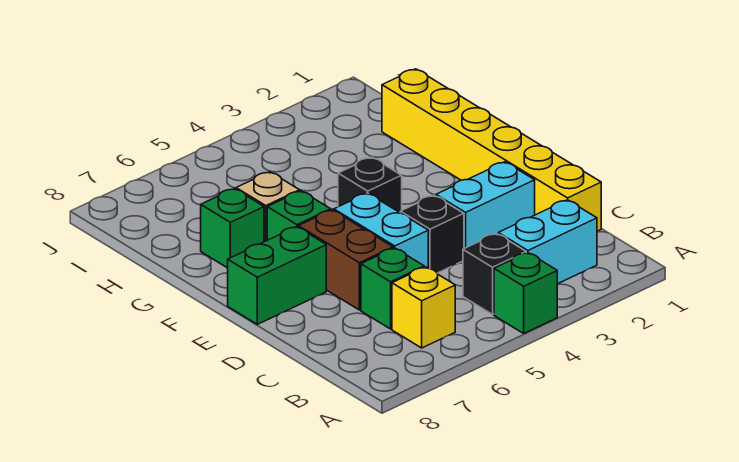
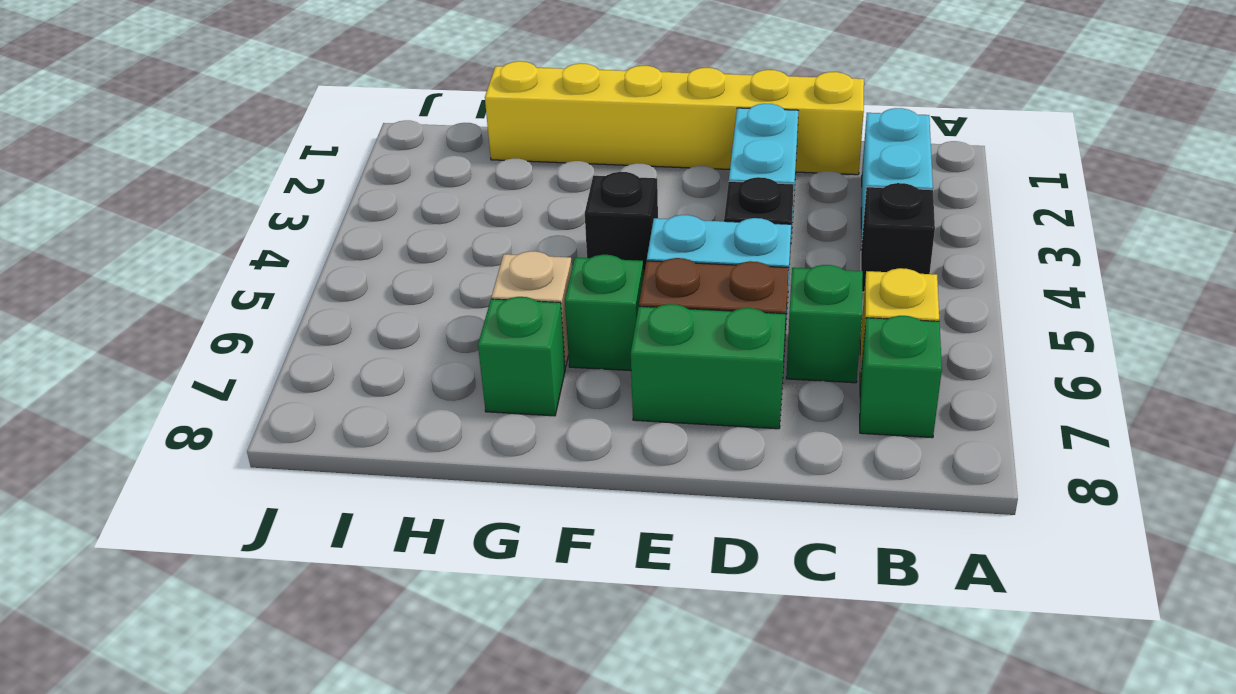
green 1x1 brick [494,252,557,333] -> green 1x1 brick moved to [860,316,942,438]
green 1x2 brick [228,227,326,324] -> green 1x2 brick turned to [631,304,786,429]

